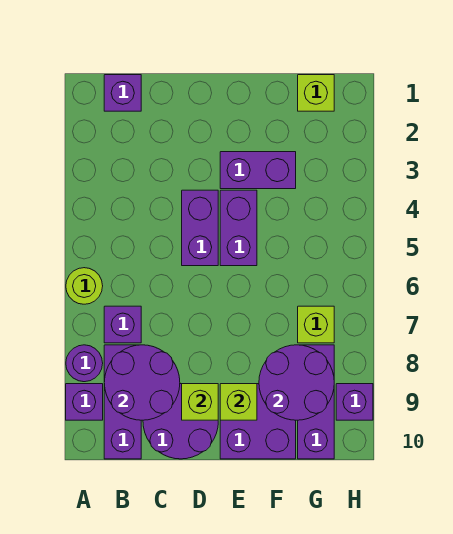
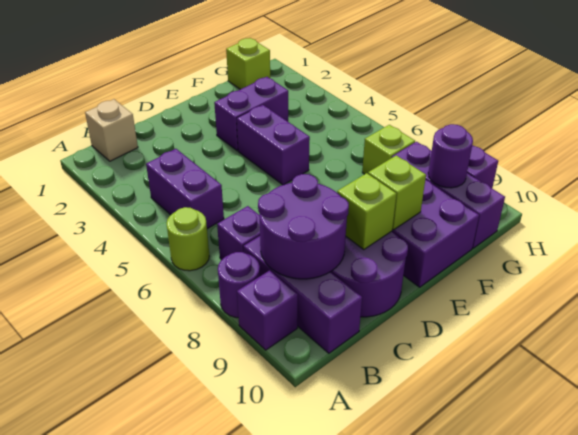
purple 1x1 brick [104,75,141,111] -> tan 1x1 brick [85,99,138,161]
purple 1x2 brick [182,190,218,266] -> purple 1x2 brick moved to [146,149,224,229]
purple 2x2 round brick [259,345,334,420] -> purple 1x1 round brick [428,124,473,188]

